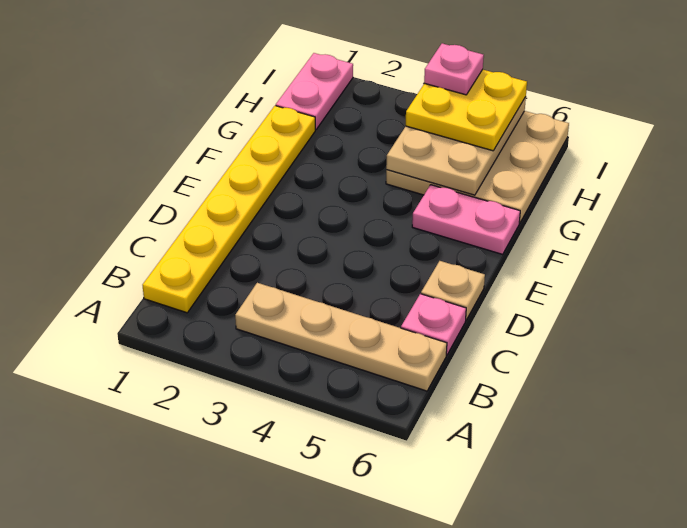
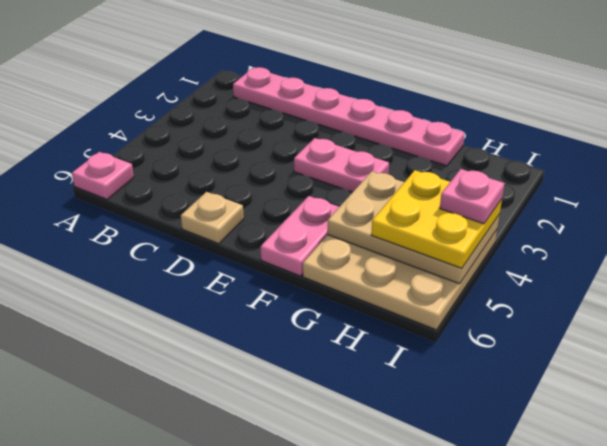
yellow 1x6 plate [143,106,315,313] -> pink 1x6 plate [233,67,465,166]
tan 1x4 plate [235,283,447,391] -> none
pink 1x1 plate [401,294,466,355] -> pink 1x1 plate moved to [72,152,134,199]
pink 1x2 plate [276,53,353,129] -> pink 1x2 plate moved to [294,138,389,192]

